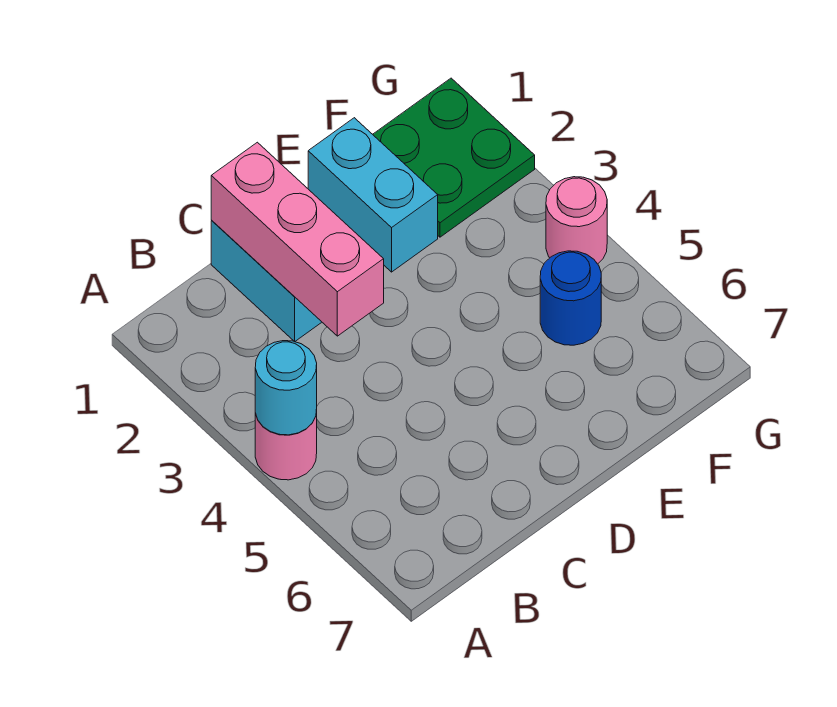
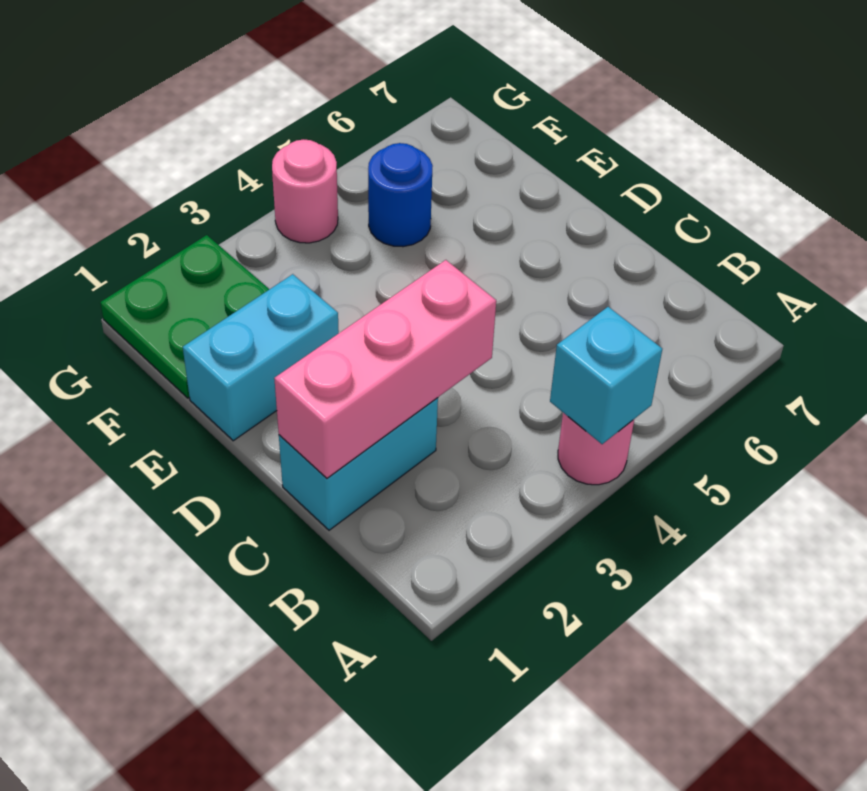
cyan 1x1 round brick [255,341,317,435] -> cyan 1x1 brick [550,307,662,444]

